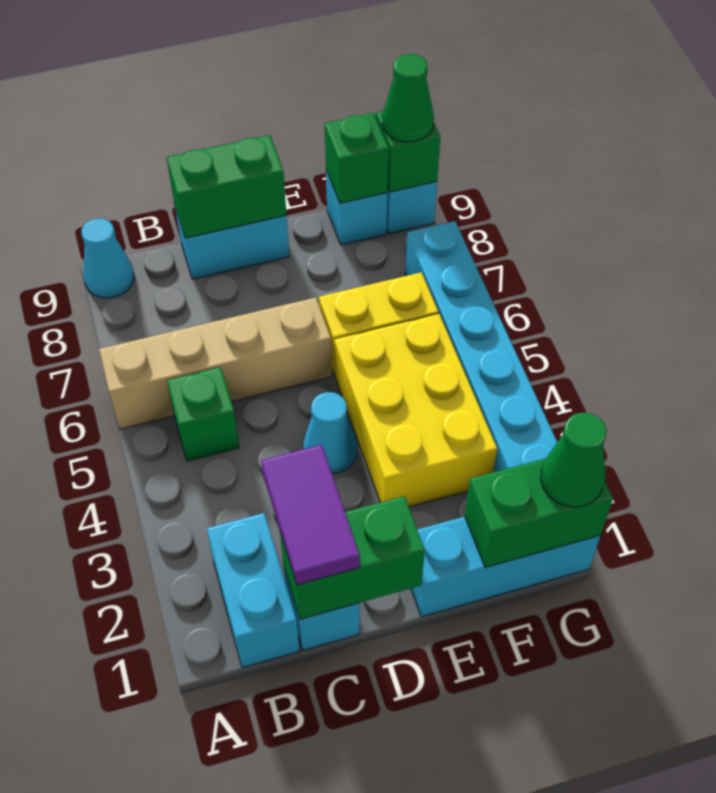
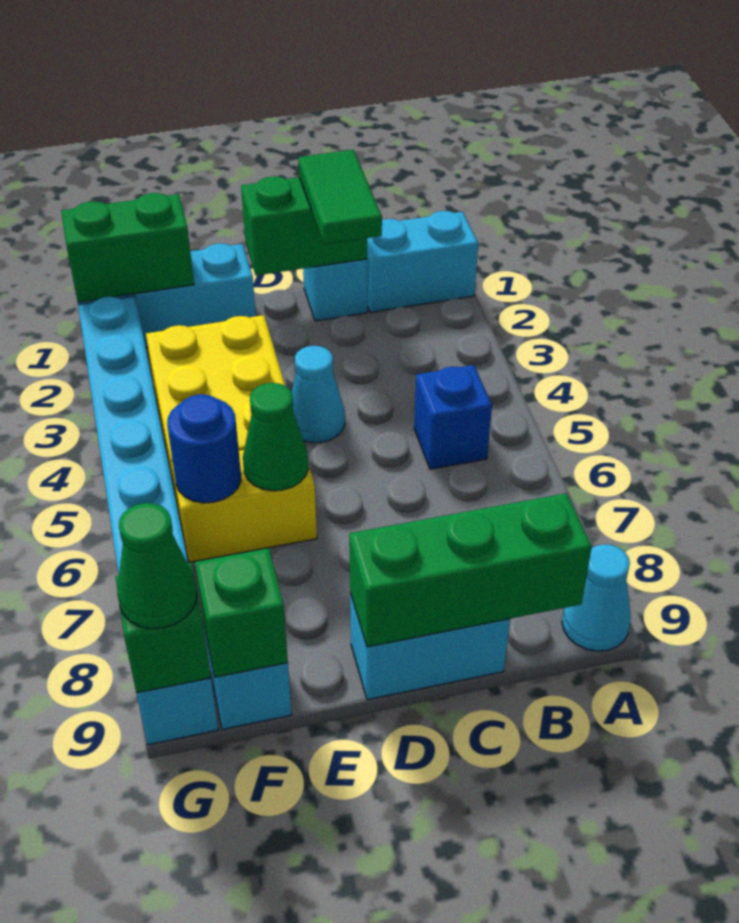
tan 1x4 brick [99,297,332,429] -> none
cyan 1x2 brick [207,513,300,668] -> cyan 1x2 brick turned to [367,211,478,312]
green 1x1 brick [167,367,239,461] -> blue 1x1 brick [414,365,492,469]
purple 1x2 tile [261,445,360,585] -> green 1x2 tile [298,150,382,244]
green 1x2 brick [166,135,286,238] -> green 1x3 brick [349,493,592,647]
none -> blue 1x1 round brick [167,394,241,503]
green 1x1 cone [541,413,607,507] -> green 1x1 cone moved to [243,383,308,491]

